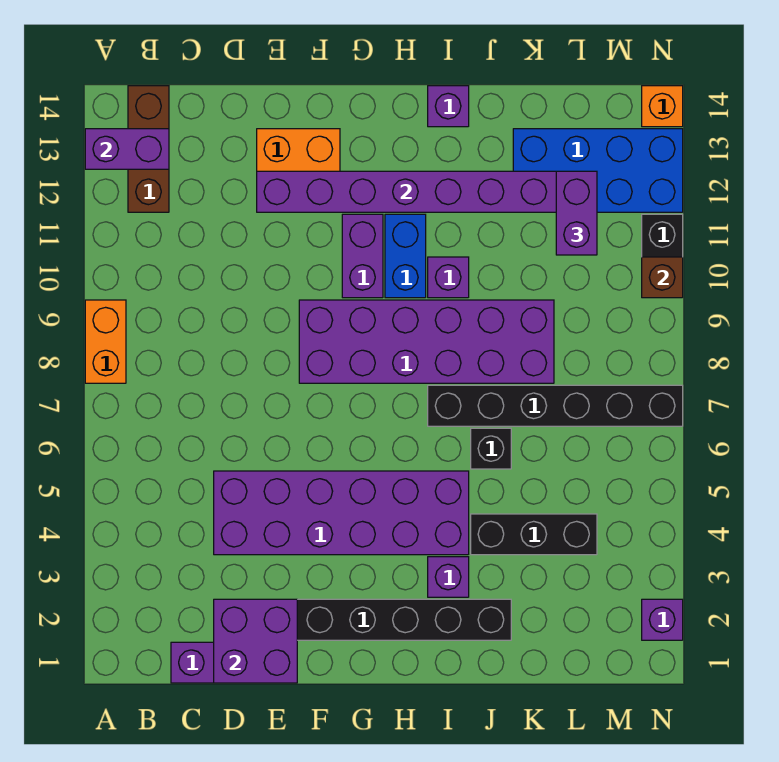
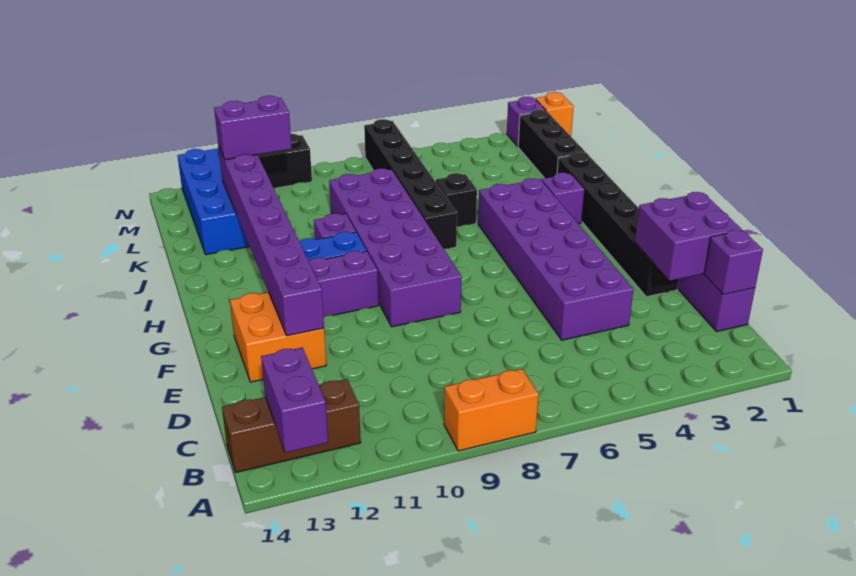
purple 1x1 brick [428,86,469,127] -> purple 1x1 brick moved to [704,230,763,295]
black 1x3 brick [471,514,597,555] -> black 1x3 brick moved to [518,109,586,178]
brown 1x1 brick [642,257,683,298] -> none
orange 1x1 brick [642,86,683,127] -> orange 1x1 brick moved to [536,92,574,136]

